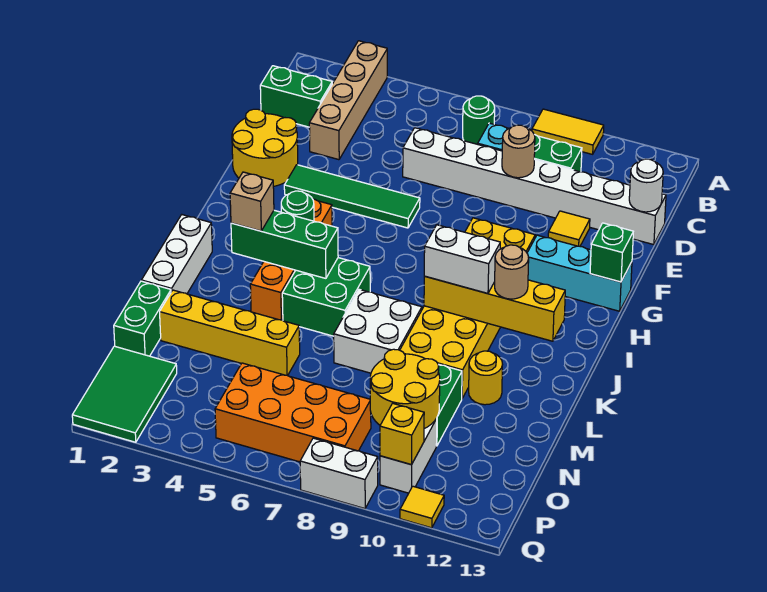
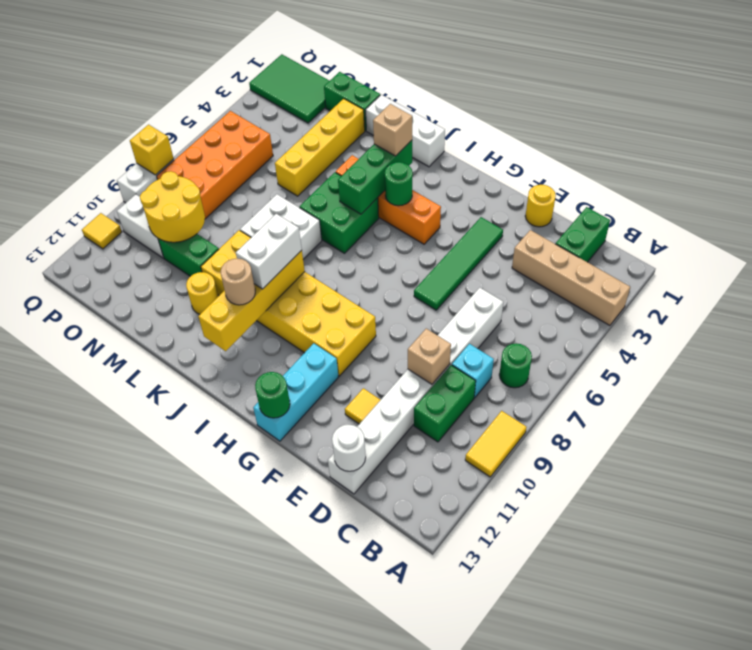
tan 1x1 round brick [502,125,535,178] -> tan 1x1 brick [408,329,451,384]
yellow 2x2 round brick [232,109,298,186] -> yellow 1x1 round brick [525,185,556,227]
green 1x1 brick [590,223,633,282] -> green 1x1 round brick [255,372,290,418]
yellow 1x1 brick [380,403,424,465] -> yellow 1x1 brick moved to [130,125,174,175]

